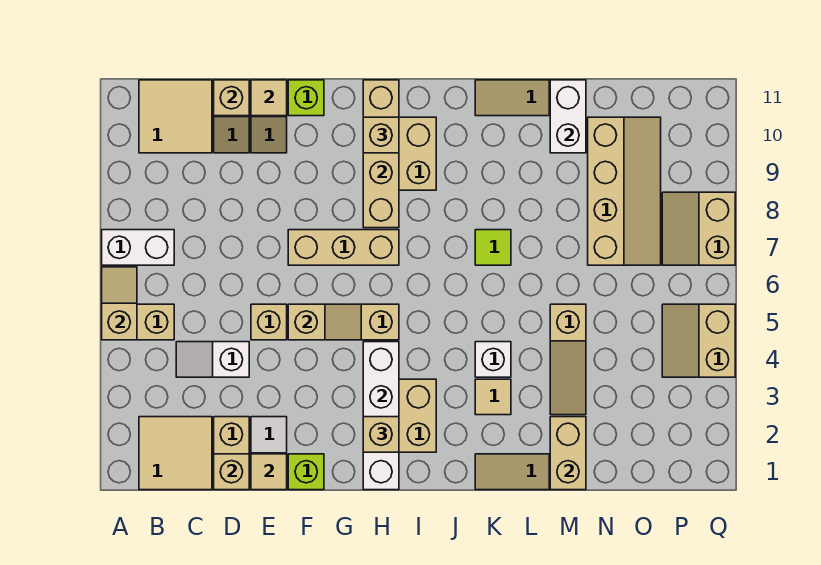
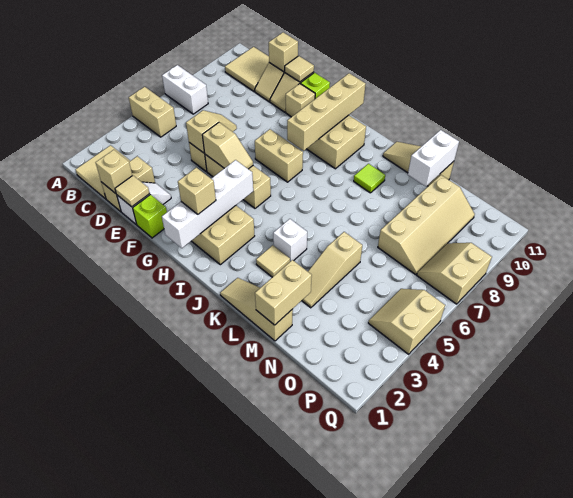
tan 1x2 slope [102,267,137,340] -> tan 1x2 slope moved to [186,110,237,153]
white 1x2 slope [176,342,249,377] -> none
tan 1x3 brick [288,230,399,265] -> tan 1x2 brick [255,129,303,182]
tan 1x1 brick [363,117,399,153] -> tan 1x1 brick moved to [286,84,315,117]
lime 1x1 tile [475,230,511,265] -> lime 1x1 tile moved to [354,164,385,193]

